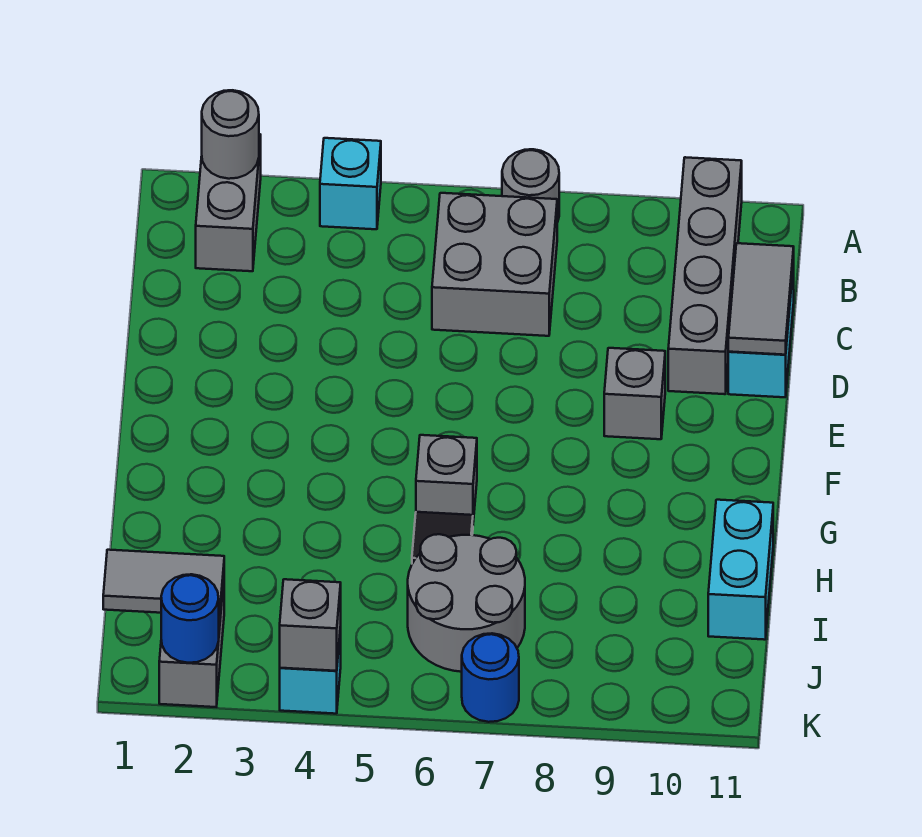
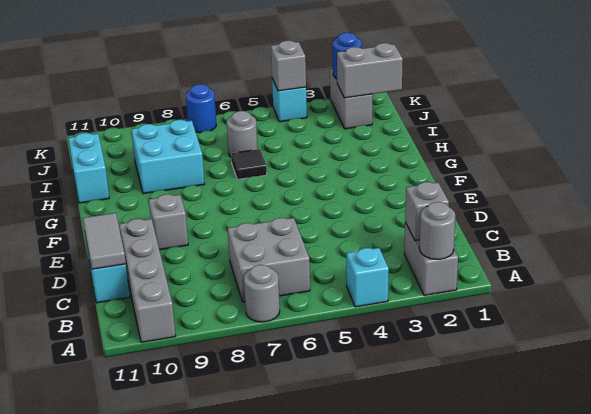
grey 1x1 brick [416,435,477,522] -> grey 1x1 brick moved to [405,182,449,241]
none -> cyan 2x2 brick [131,120,204,194]
grey 2x2 round brick [408,534,525,672] -> grey 1x1 round brick [227,111,258,157]
grey 1x2 tile [103,550,224,616] -> grey 1x2 brick [337,43,403,98]

